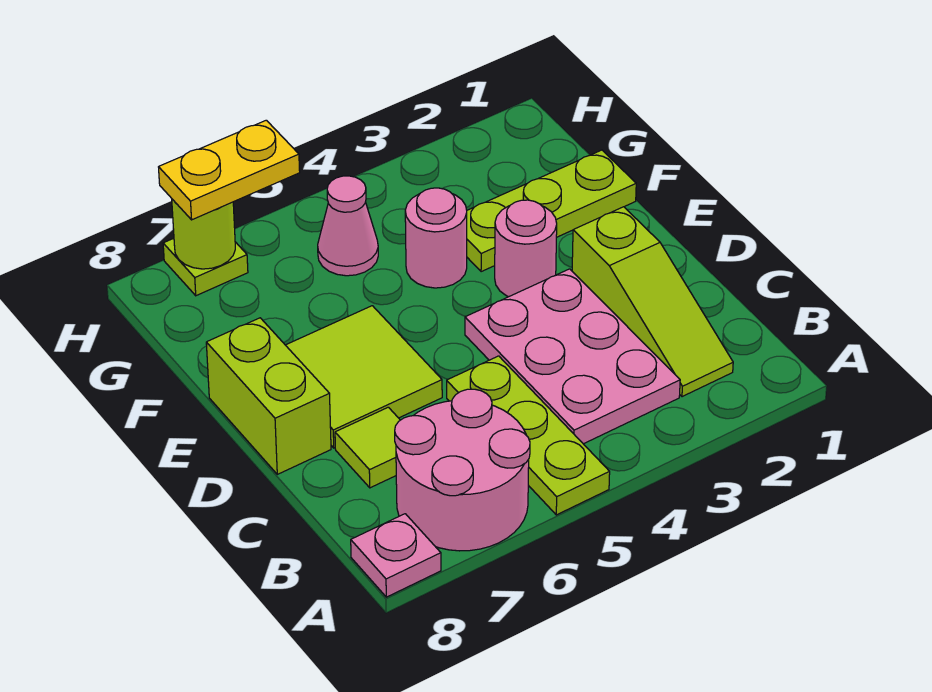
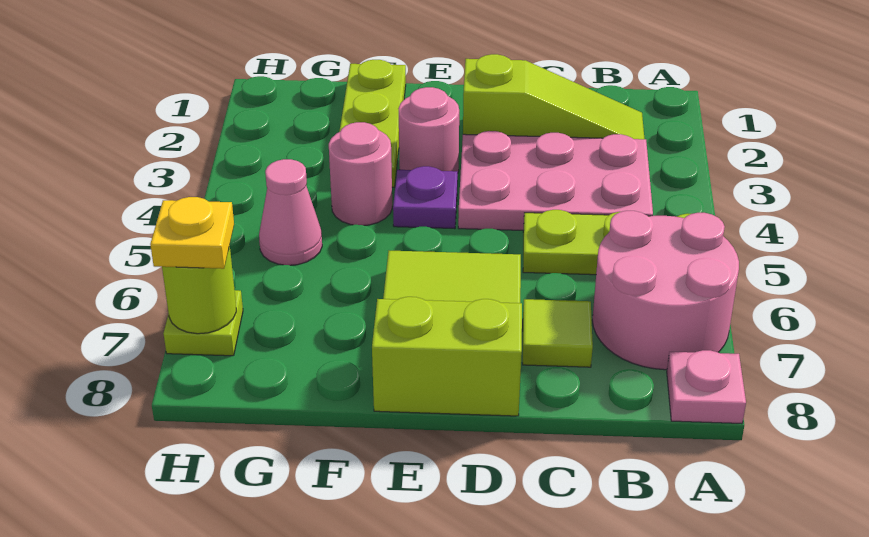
none -> purple 1x1 plate [393,166,458,229]
yellow 1x2 plate [159,120,300,220] -> yellow 1x1 plate [150,197,234,269]

